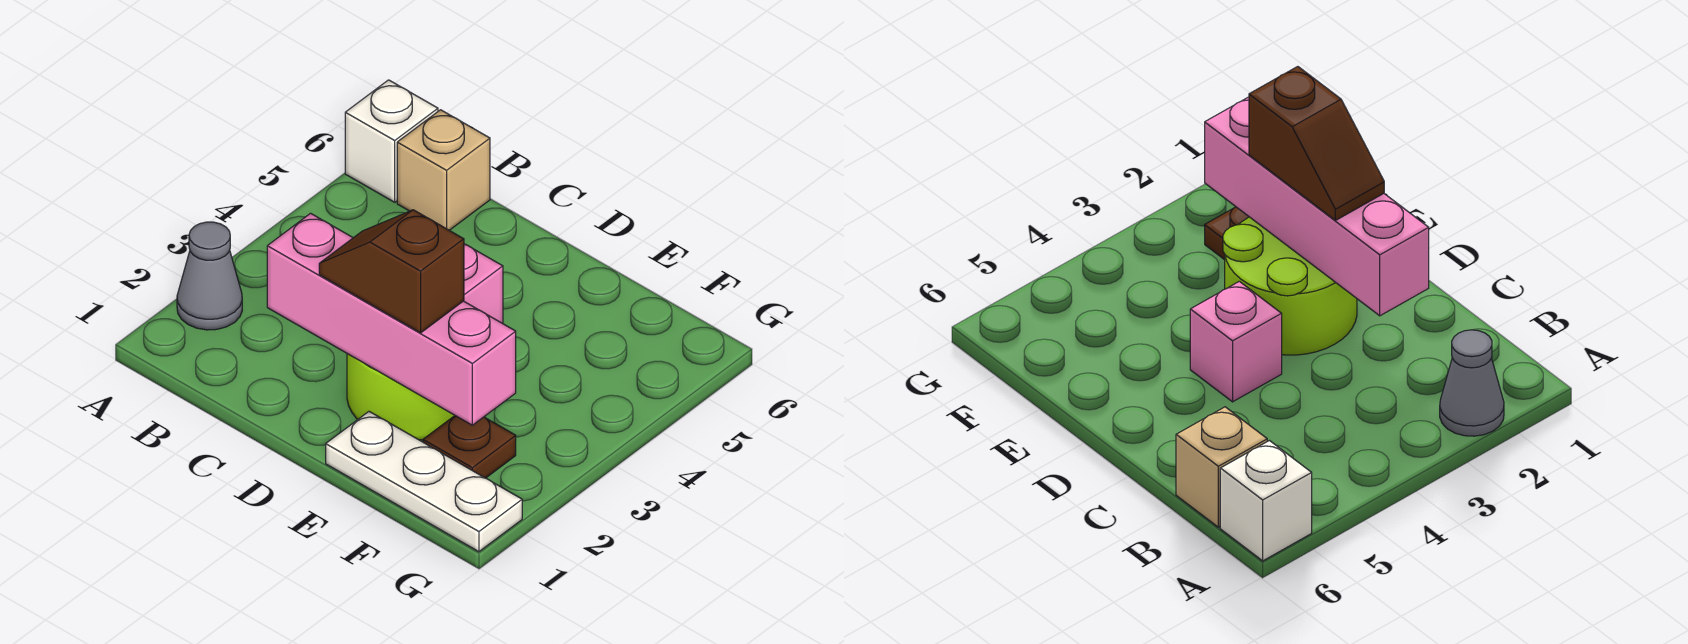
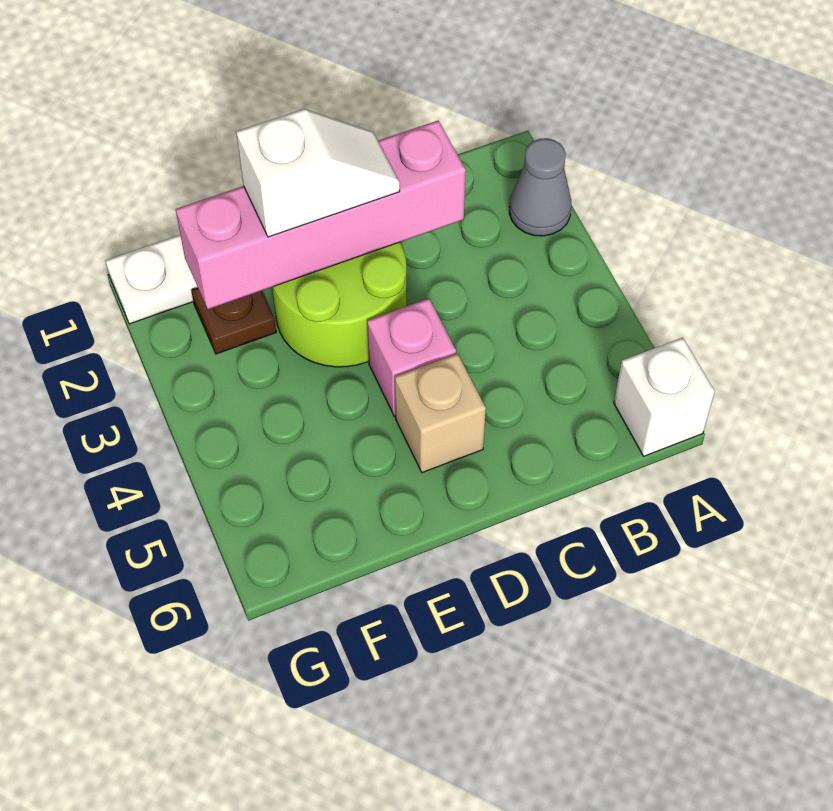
tan 1x1 brick [397,110,490,230] -> tan 1x1 brick moved to [395,354,486,473]
brown 1x2 slope [319,210,464,333] -> white 1x2 slope [236,109,400,237]

